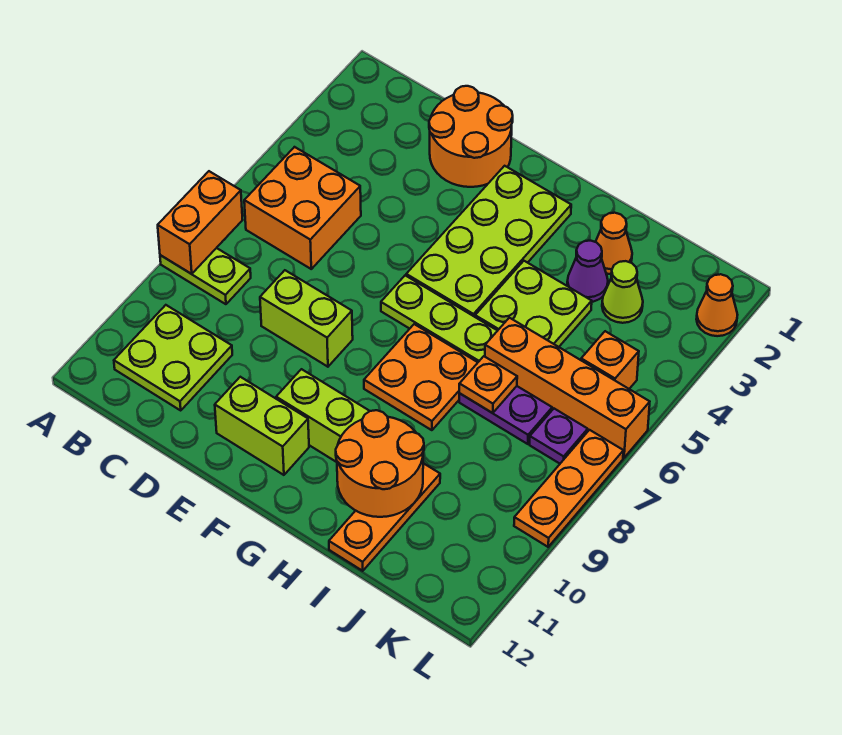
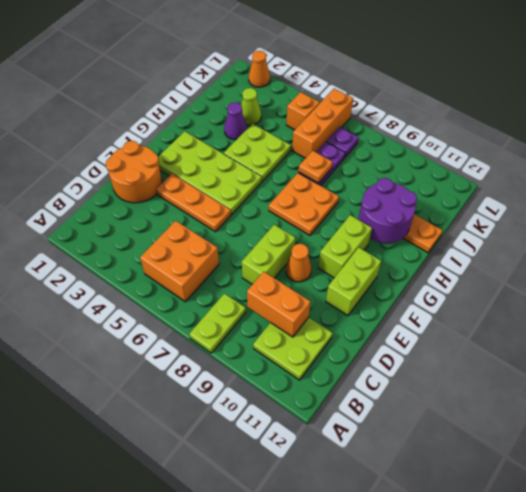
orange 1x2 brick [158,171,242,274] -> orange 1x2 brick moved to [247,272,311,337]
lime 1x3 plate [381,275,497,362] -> none
orange 2x2 round brick [336,410,424,517] -> purple 2x2 round brick [358,178,417,243]
orange 1x1 cone [596,213,632,274] -> orange 1x1 cone moved to [286,244,312,282]
orange 1x4 brick [485,318,650,458] -> orange 1x3 brick [292,89,353,158]
orange 1x3 plate [514,430,623,547] -> orange 1x3 plate moved to [156,174,231,232]

